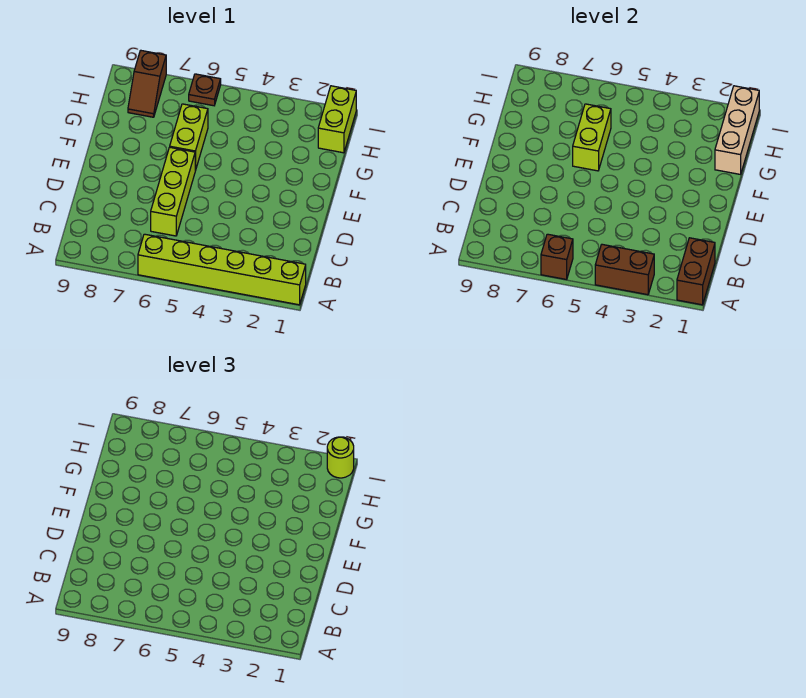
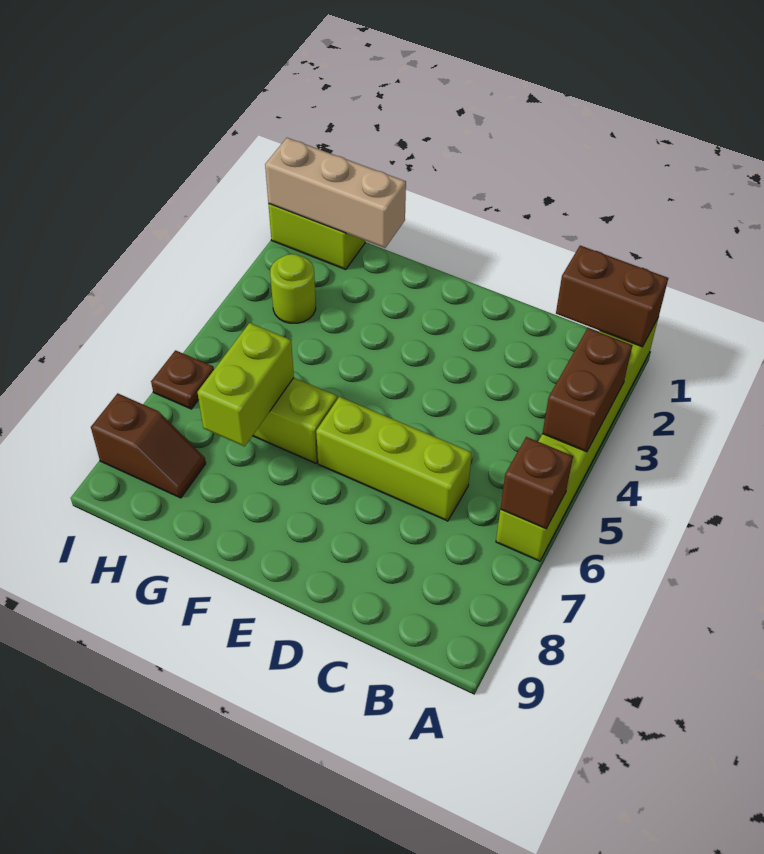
lime 1x2 brick [573,104,611,171] -> lime 1x2 brick turned to [197,323,294,446]
lime 1x1 round brick [327,437,354,478] -> lime 1x1 round brick moved to [270,254,316,323]

